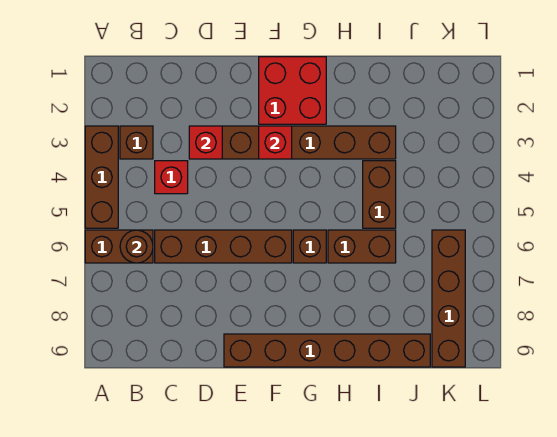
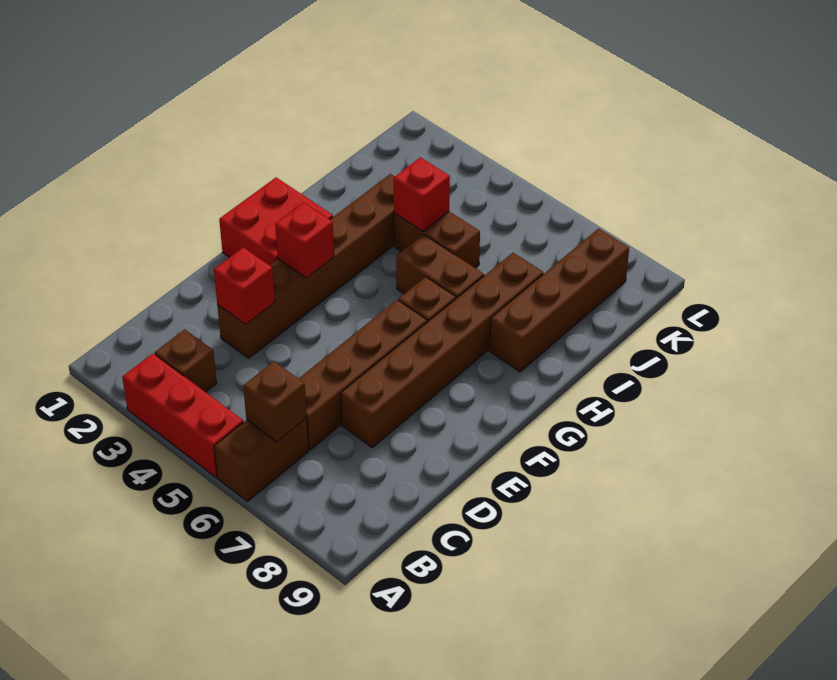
brown 1x3 brick [85,126,118,228] -> red 1x3 brick [122,354,243,478]
brown 1x1 round brick [120,230,153,263] -> brown 1x1 brick [243,361,307,442]
red 1x1 brick [155,161,188,194] -> red 1x1 brick moved to [394,157,450,231]
brown 1x6 brick [224,334,430,367] -> brown 1x6 brick moved to [341,253,543,448]
brown 1x2 brick [328,230,396,263] -> brown 1x2 brick turned to [396,234,484,298]
brown 1x4 brick [432,230,465,367] -> brown 1x4 brick turned to [490,229,629,372]

